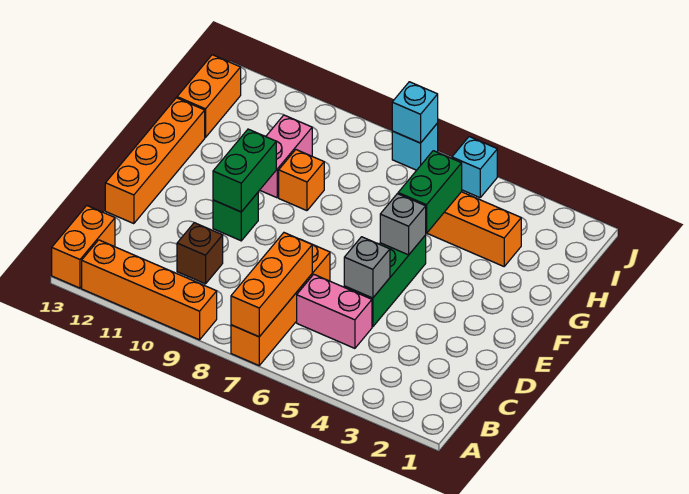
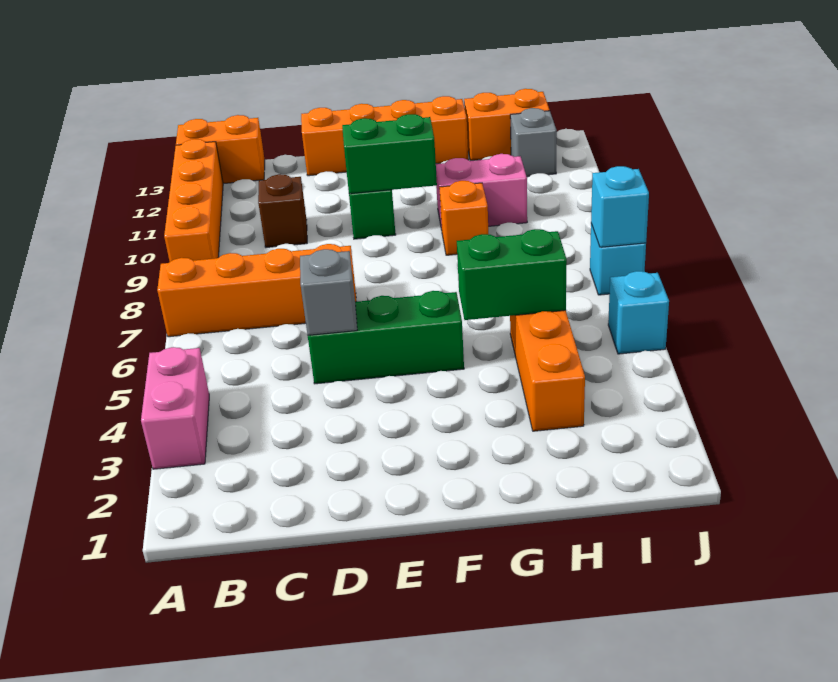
orange 1x3 brick [231,233,312,337] -> none
pink 1x2 brick [297,274,372,348] -> pink 1x2 brick moved to [141,347,209,469]
grey 1x1 brick [380,194,426,255] -> grey 1x1 brick moved to [510,108,557,177]

